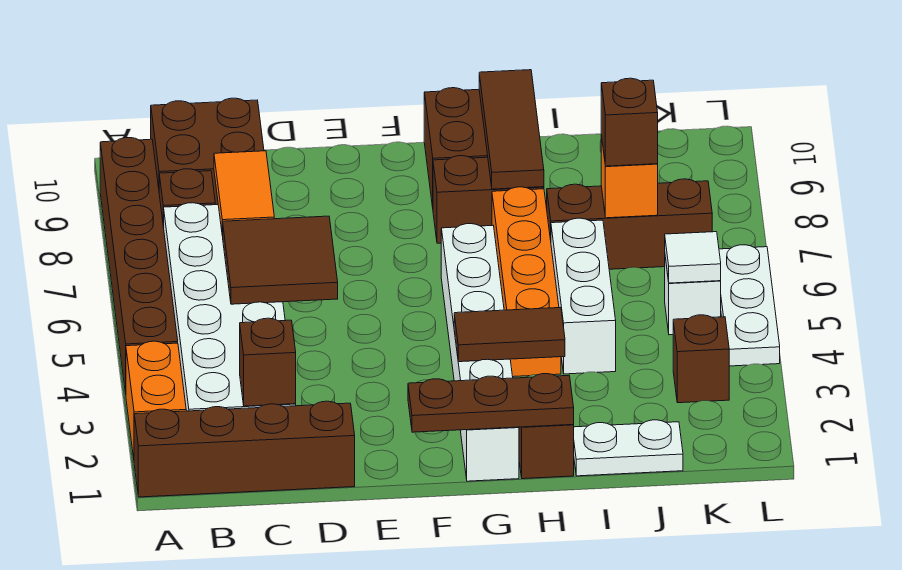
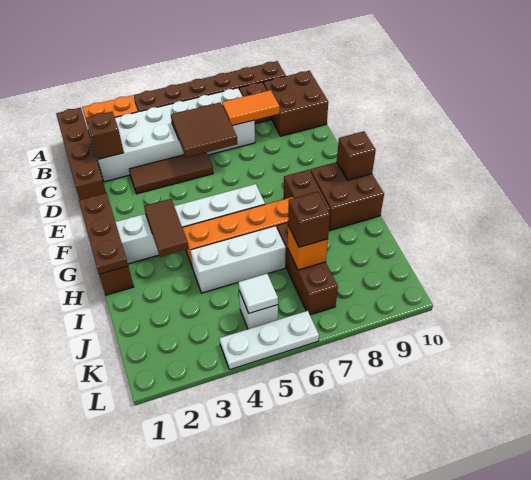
brown 1x3 tile [479,70,544,189] -> brown 1x3 tile moved to [129,152,213,194]
white 1x2 plate [574,420,683,476] -> none
brown 1x1 brick [673,315,729,403] -> brown 1x1 brick moved to [337,131,376,180]

